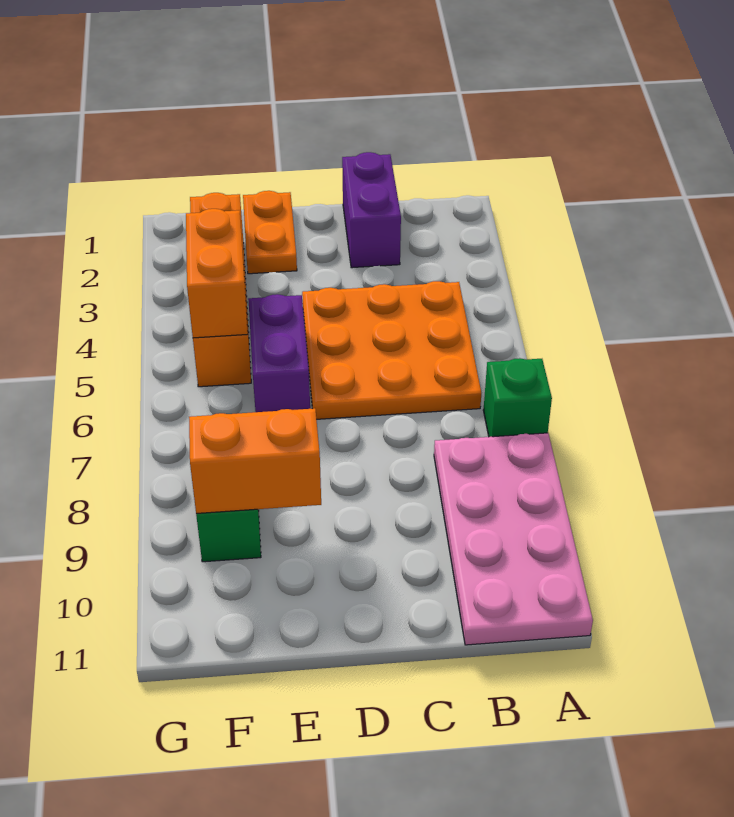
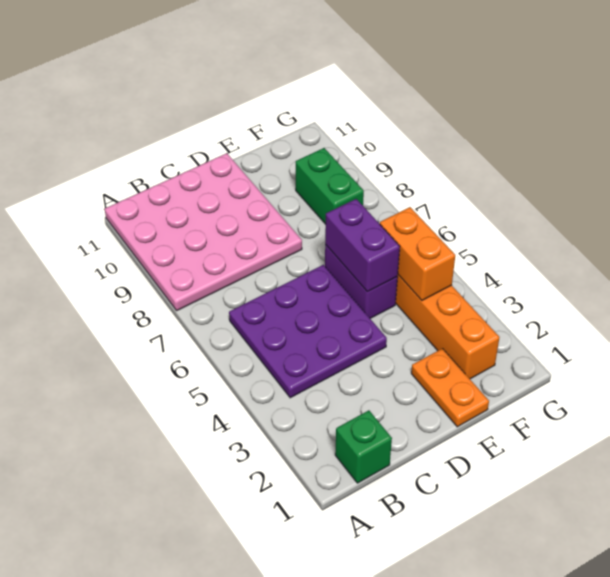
green 1x1 brick [483,358,552,437] -> green 1x1 brick moved to [335,410,392,483]
pink 2x4 plate [434,433,593,645] -> pink 4x4 plate [105,153,302,310]
orange 3x3 plate [302,281,481,419] -> purple 3x3 plate [229,265,387,398]
purple 1x2 brick [342,152,401,268] -> purple 1x2 brick moved to [325,199,400,292]
orange 1x2 brick [189,408,321,514] -> none

